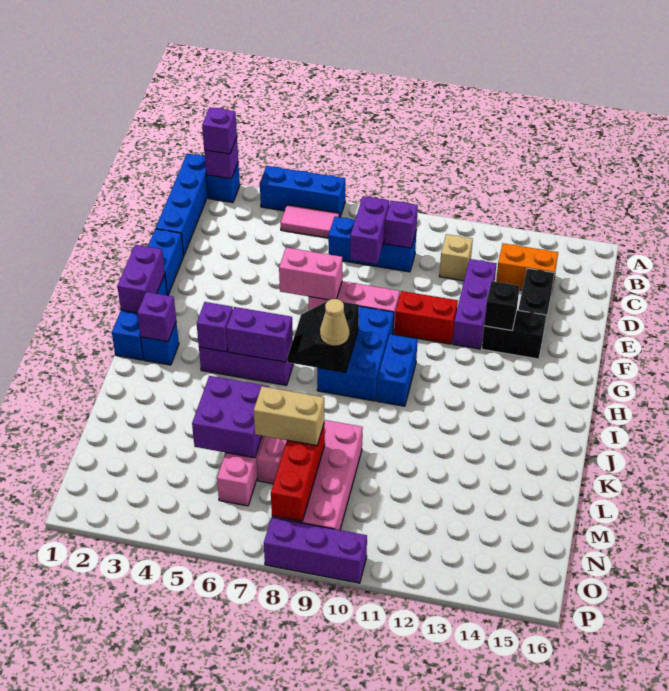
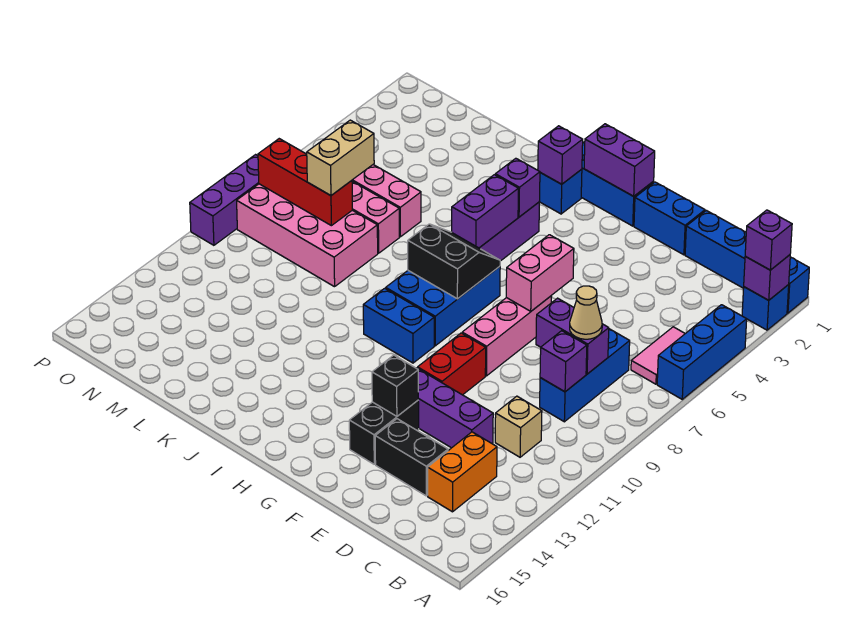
blue 2x3 brick [317,306,394,401] -> blue 2x3 brick turned to [386,266,500,346]
tan 1x1 cone [320,299,349,346] -> tan 1x1 cone moved to [570,286,602,339]
purple 2x2 brick [192,376,269,458] -> none

